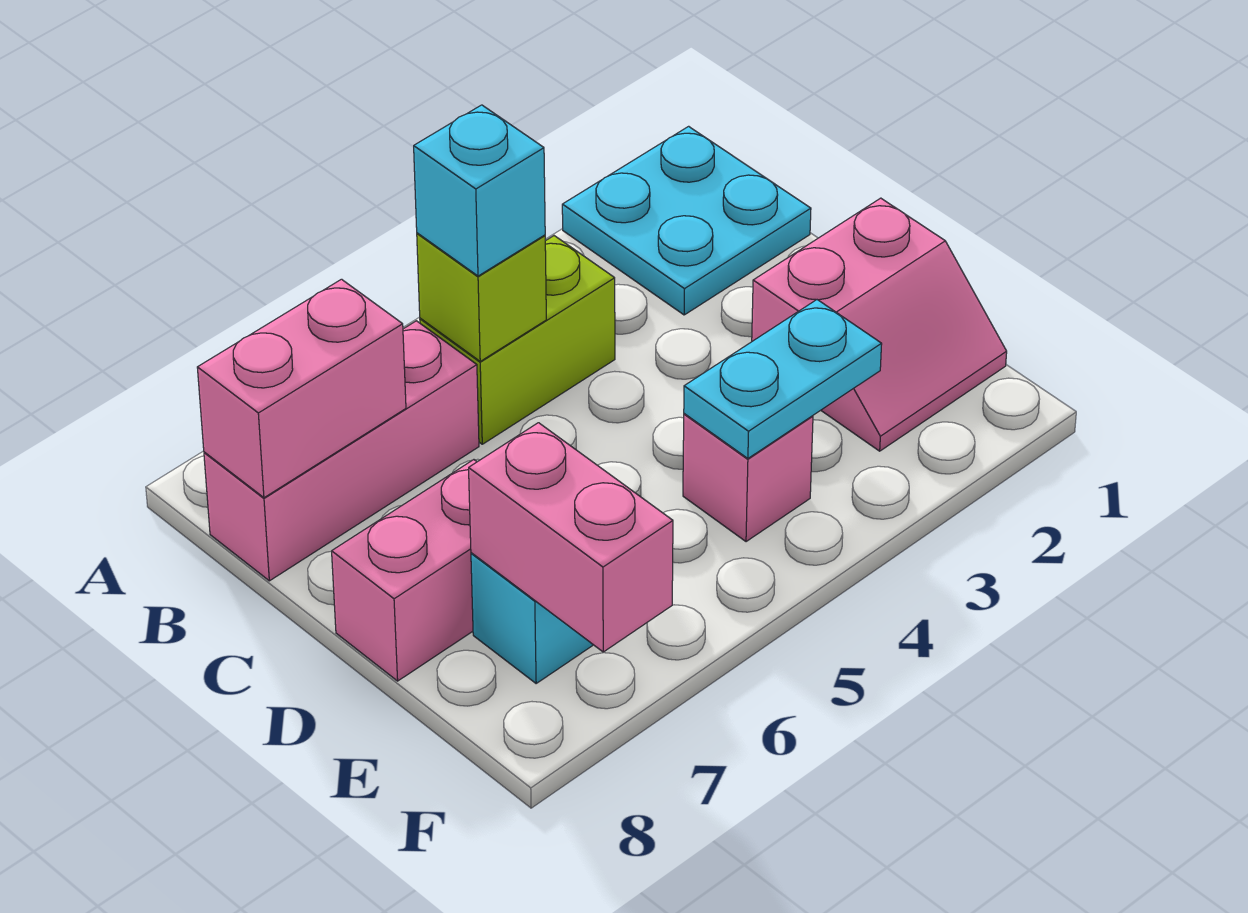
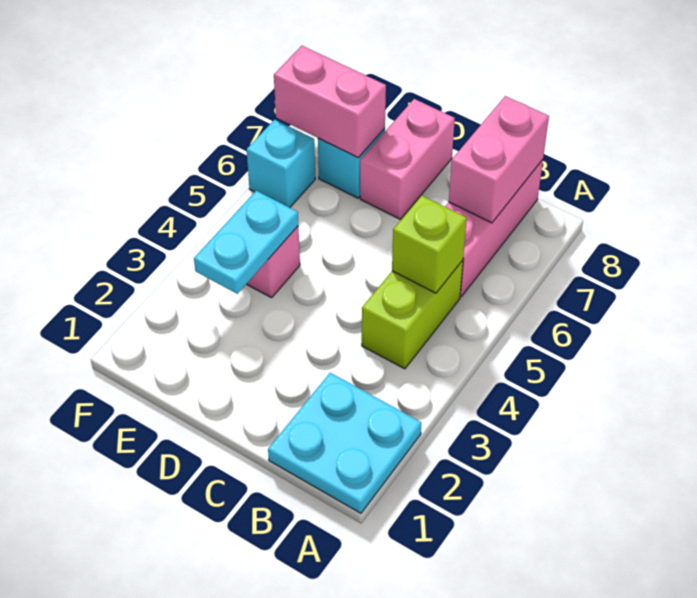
cyan 1x1 brick [414,105,545,276] -> cyan 1x1 brick moved to [247,120,315,208]
pink 2x2 slope [752,198,1007,451] -> none

